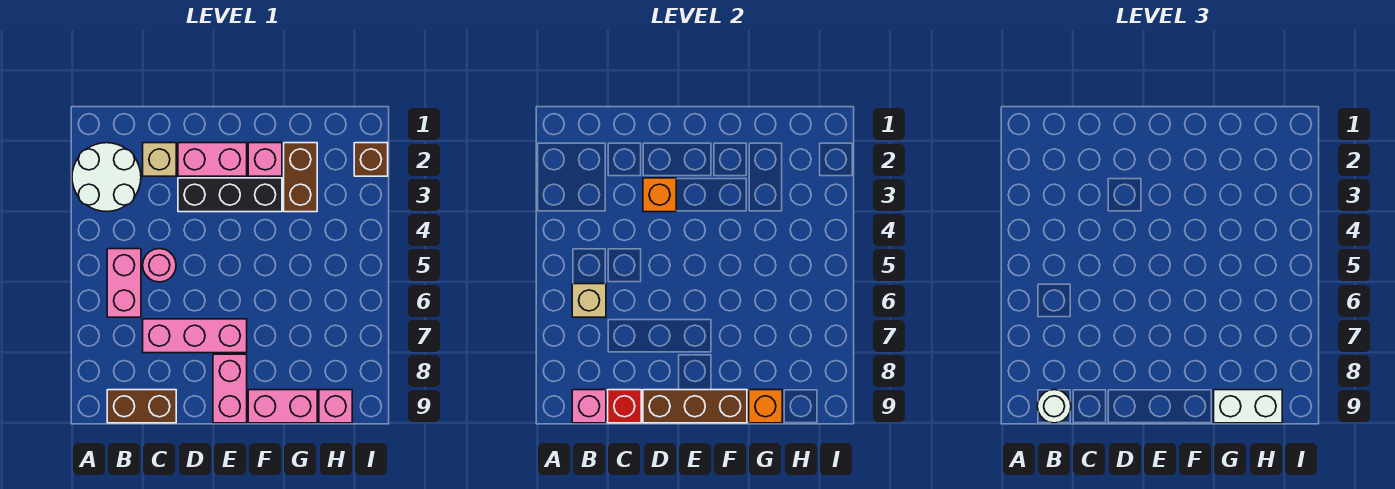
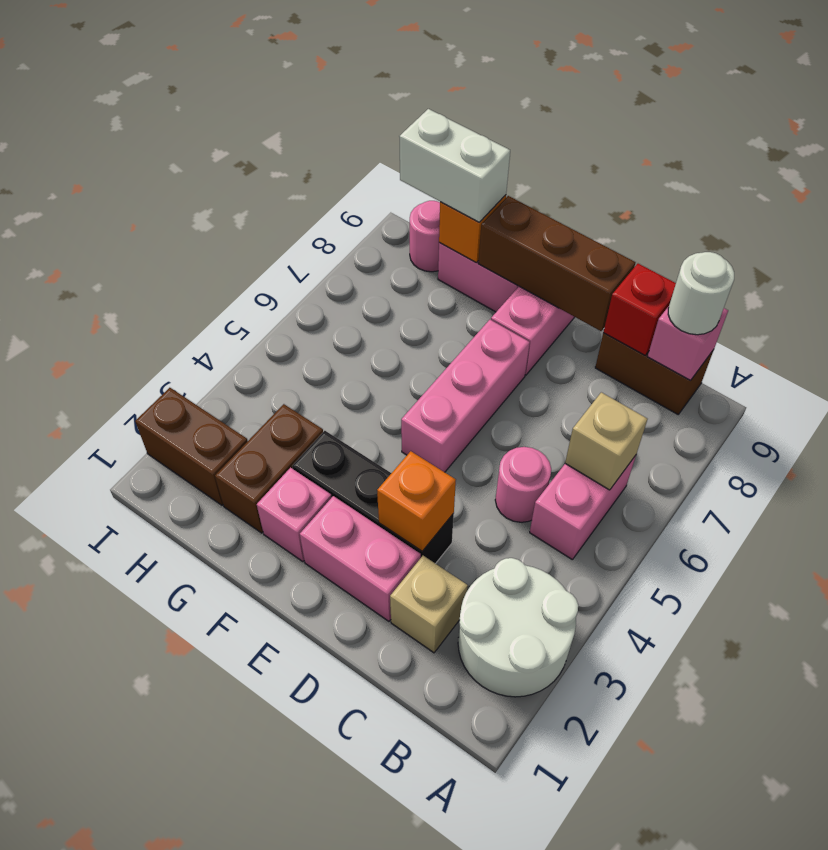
pink 1x3 brick [143,319,247,353] -> pink 1x3 brick turned to [401,320,530,472]
pink 1x1 brick [319,390,352,423] -> pink 1x1 round brick [410,201,440,272]
brown 1x1 brick [354,143,388,176] -> brown 1x2 brick [135,388,248,505]

